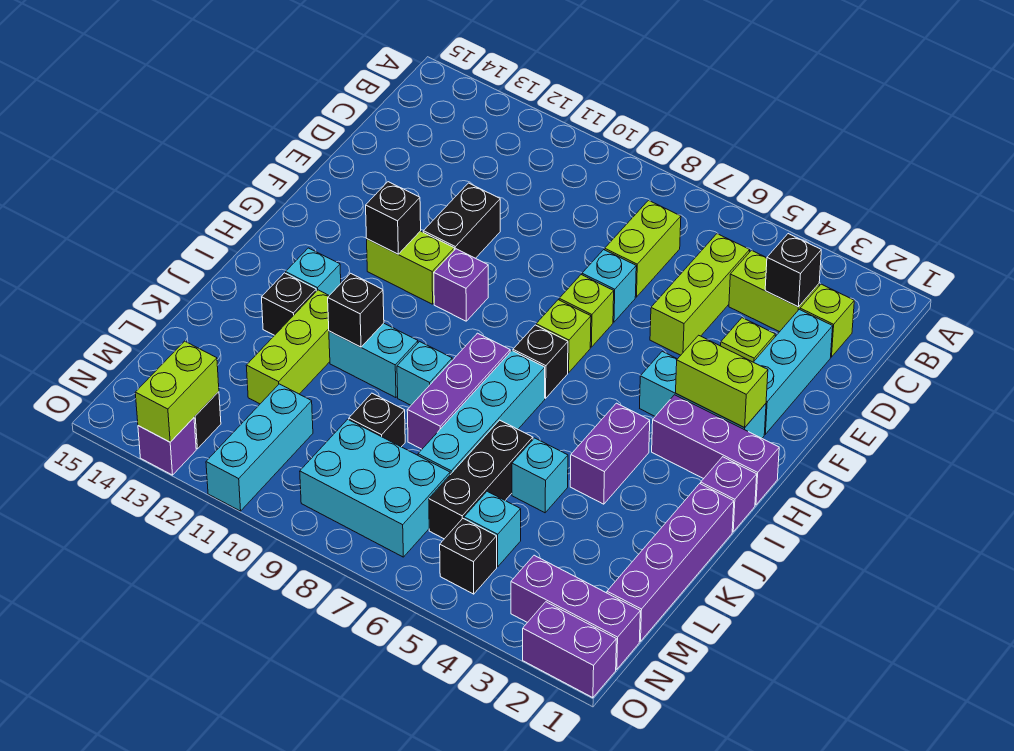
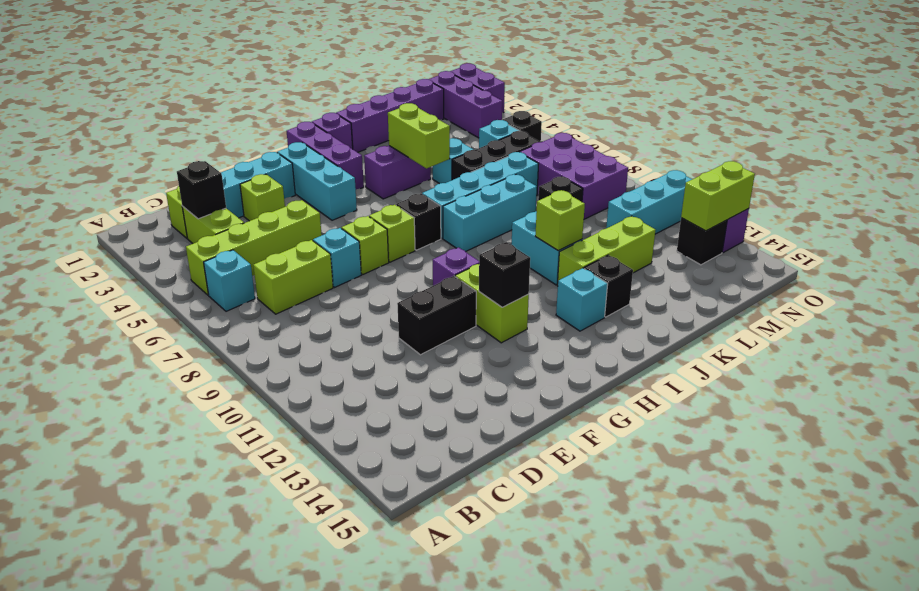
lime 1x3 brick [650,234,750,355] -> lime 1x4 brick [186,200,322,295]
lime 1x2 brick [676,335,768,428] -> lime 1x2 brick moved to [388,103,450,168]
purple 1x3 brick [407,333,510,449] -> cyan 1x3 brick [443,174,537,252]
cyan 1x1 brick [397,342,452,405] -> cyan 1x1 brick moved to [204,250,255,311]
black 1x1 brick [328,273,384,347] -> lime 1x1 brick [535,190,585,251]
cyan 2x3 brick [300,419,450,557] -> purple 2x3 brick [520,133,628,219]

